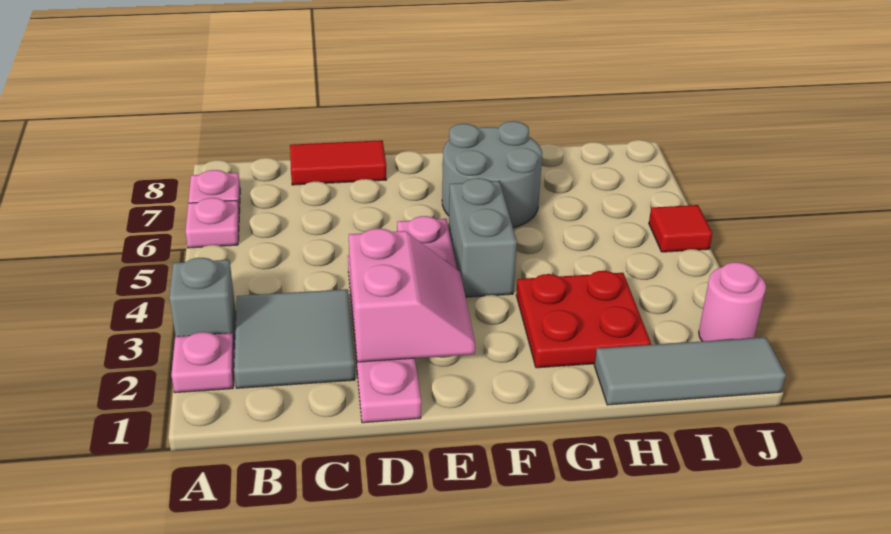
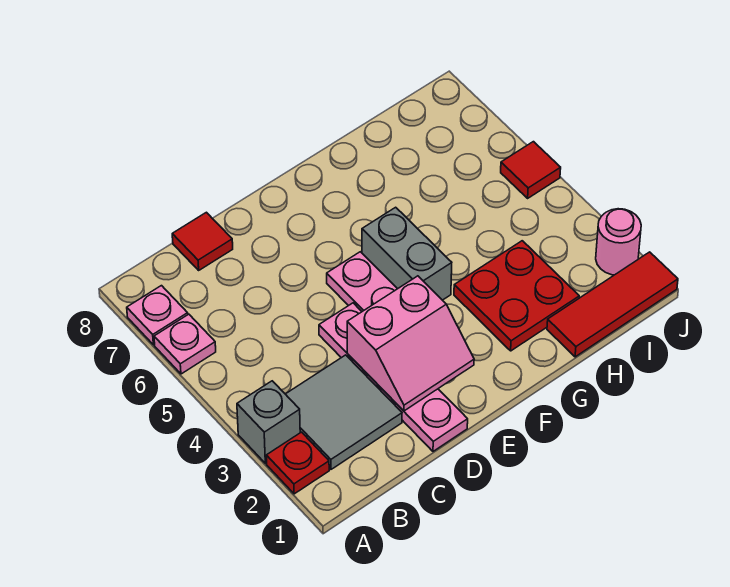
pink 1x1 plate [171,332,235,393] -> red 1x1 plate [266,432,329,494]
red 1x2 tile [290,140,387,185] -> red 1x1 tile [172,212,233,270]
pink 2x2 slope [349,228,475,362] -> pink 2x2 slope turned to [347,276,474,411]
grey 2x2 round brick [442,121,542,228] -> none
grey 1x3 tile [594,337,786,405] -> red 1x3 tile [547,252,678,357]

